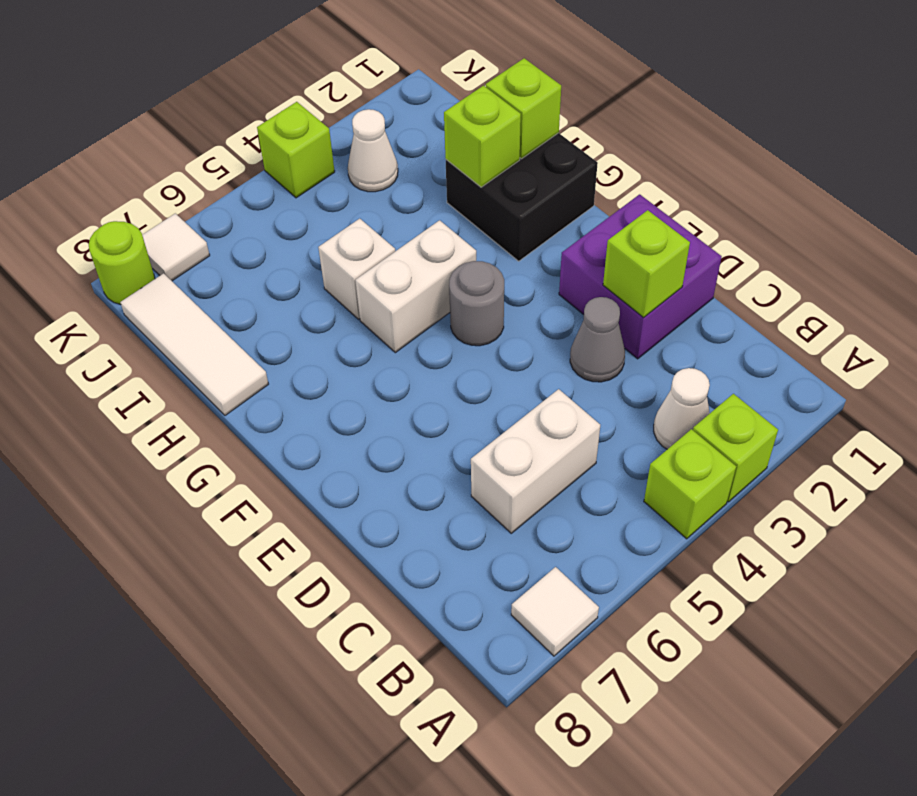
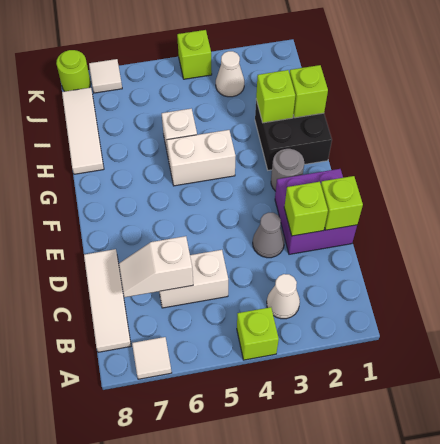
lime 1x1 brick [693,394,778,502] -> lime 1x1 brick moved to [321,176,363,230]
none -> white 1x3 tile [84,249,131,352]
none -> white 1x2 slope [119,236,193,297]
grey 1x1 round brick [449,261,504,346] -> grey 1x1 round brick moved to [271,149,304,191]

